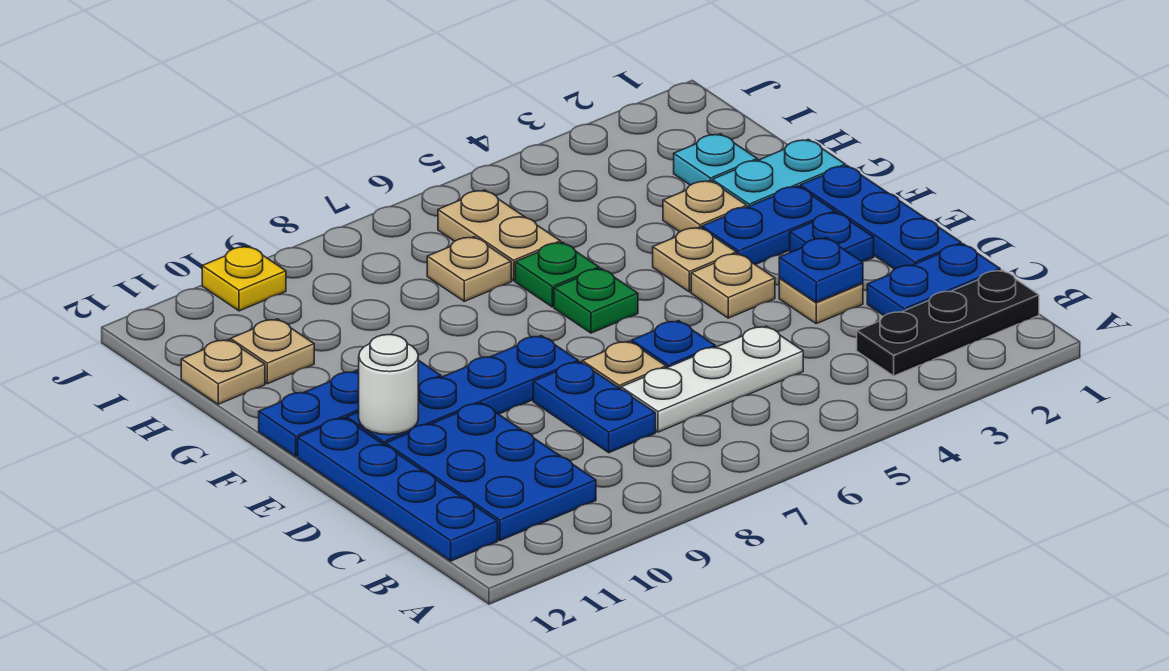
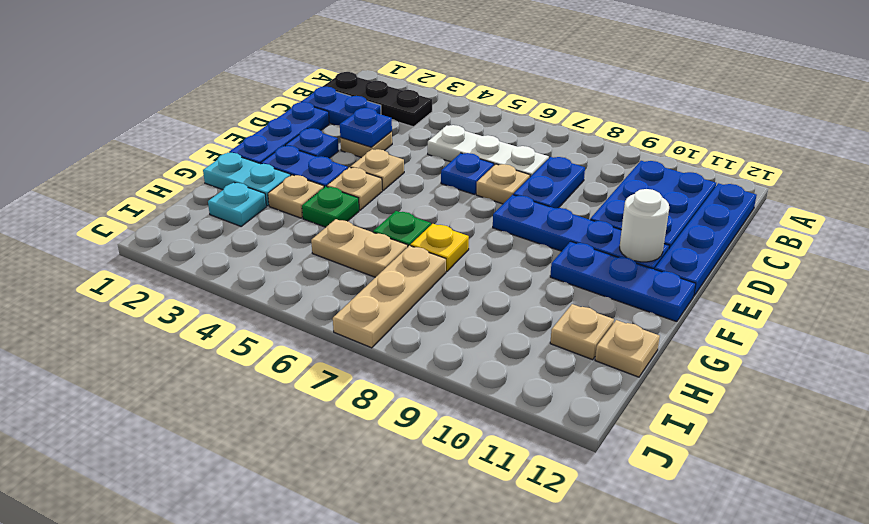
green 1x1 plate [554,268,638,333] -> green 1x1 plate moved to [302,186,359,227]
tan 1x2 plate [438,190,560,281] -> tan 1x2 plate turned to [311,219,408,277]
tan 1x1 plate [427,237,511,301] -> tan 1x3 plate [333,246,446,348]
yellow 1x1 plate [202,246,286,311] -> yellow 1x1 plate moved to [411,224,469,271]

